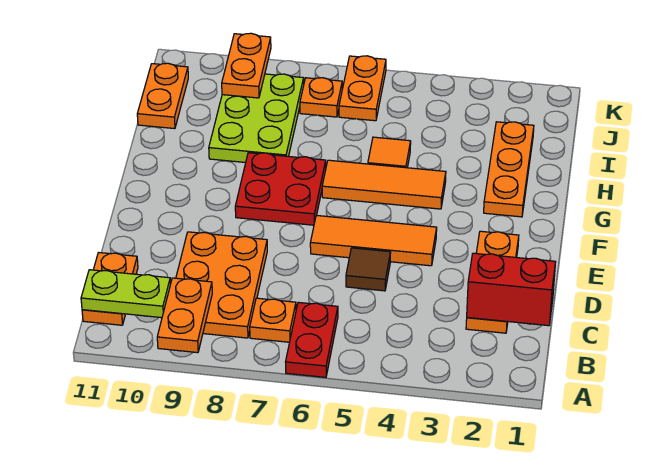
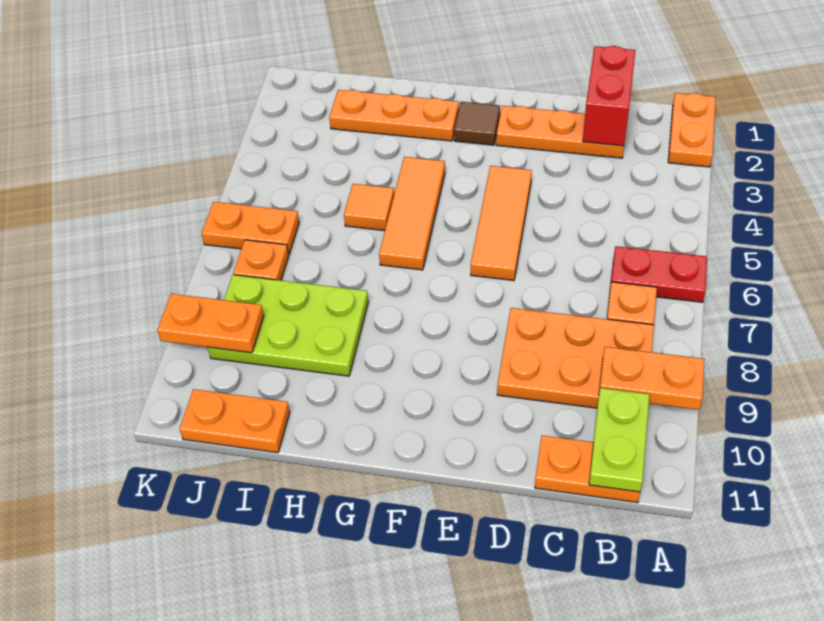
none -> orange 1x2 plate [668,93,716,167]
brown 1x1 tile [346,248,391,291] -> brown 1x1 tile moved to [454,102,500,145]
red 2x2 plate [235,153,326,225] -> none

